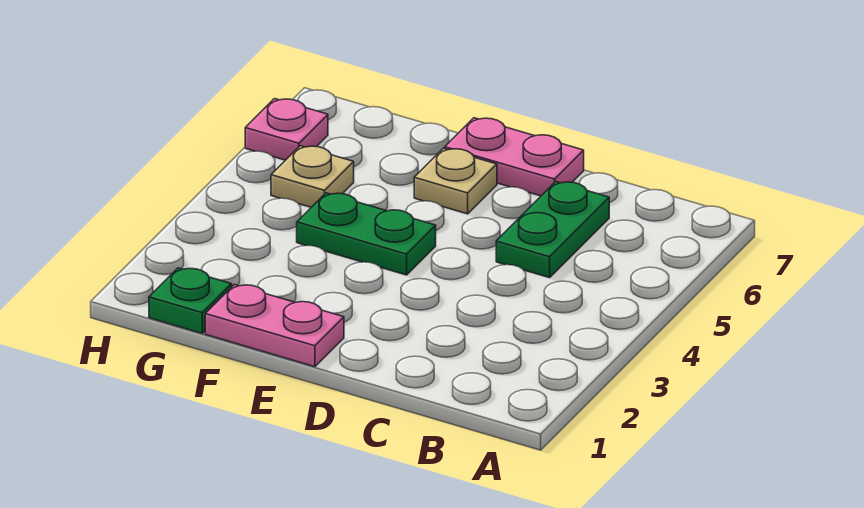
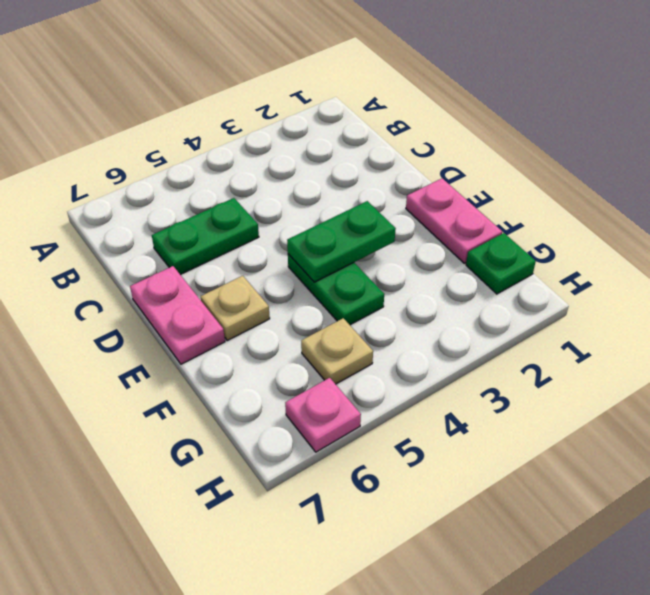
none -> green 1x2 plate [287,201,396,282]

